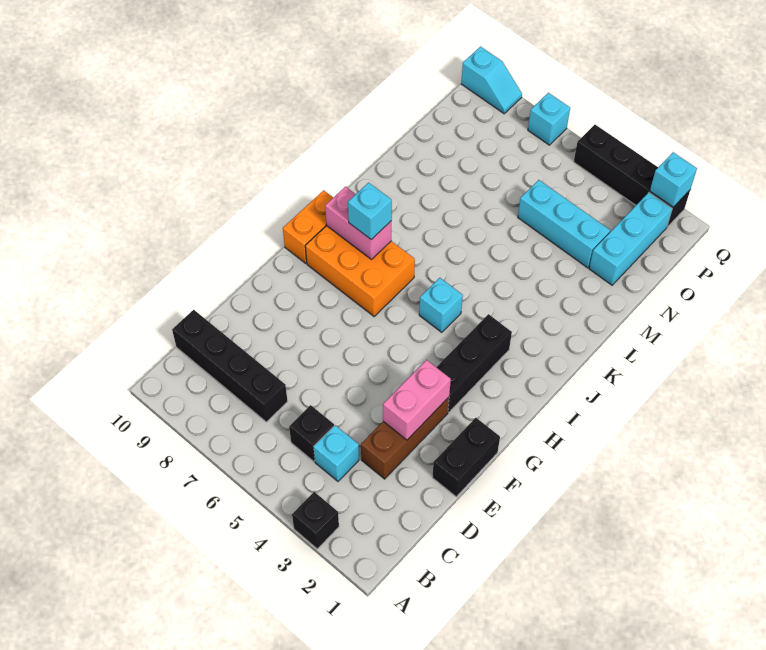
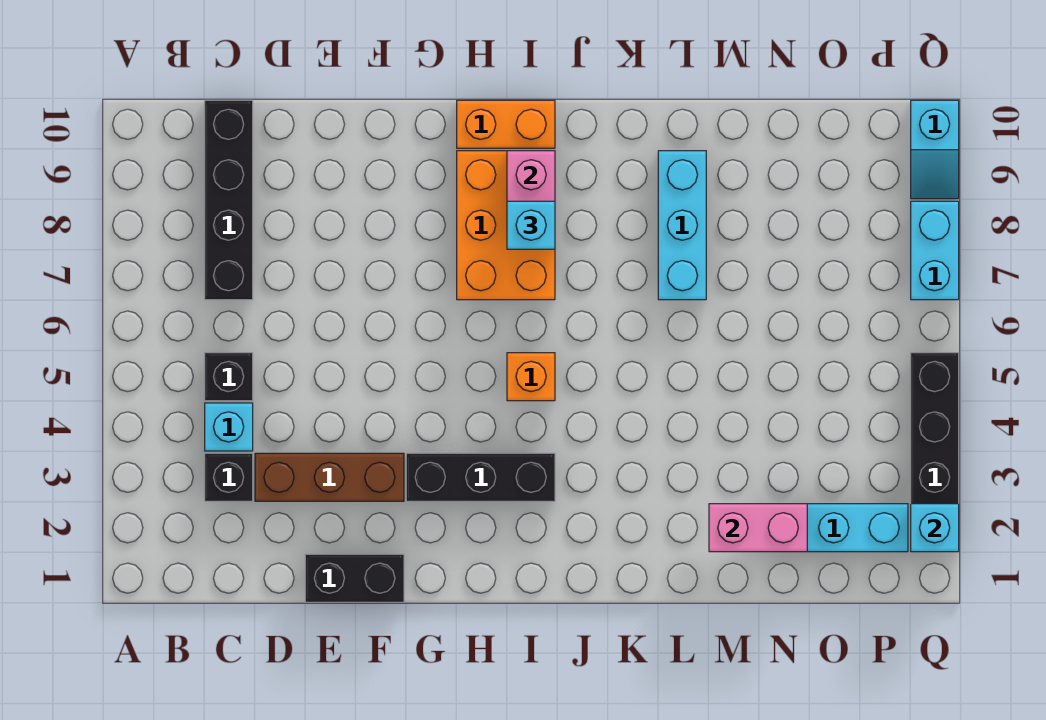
black 1x1 brick [292,492,339,549] -> black 1x1 brick moved to [205,453,253,501]
pink 1x2 brick [383,360,451,440] -> pink 1x2 brick moved to [709,504,807,552]
cyan 1x1 brick [419,278,463,332] -> orange 1x1 brick [507,353,555,401]
cyan 1x3 brick [518,180,610,268] -> cyan 1x3 brick moved to [658,151,706,300]
cyan 1x1 brick [528,93,570,145] -> cyan 1x2 brick [911,201,959,300]

